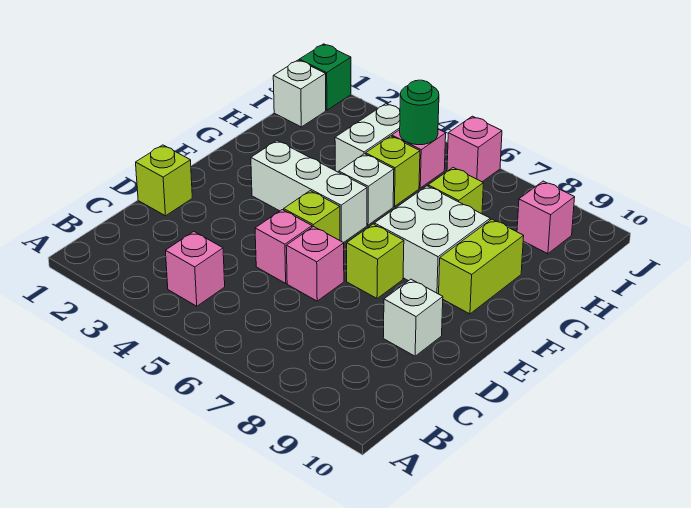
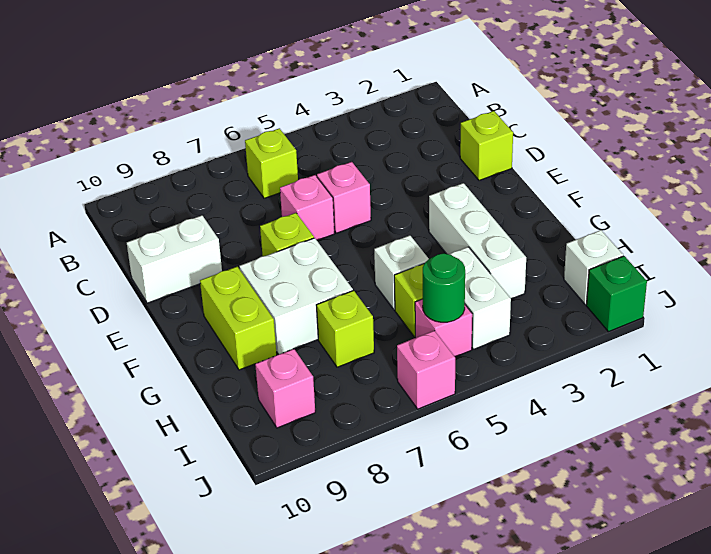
pink 1x1 brick [166,232,225,306] -> none
white 1x1 brick [383,279,443,356] -> white 1x2 brick [127,215,222,303]
lime 1x1 brick [284,191,340,240] -> lime 1x1 brick moved to [245,128,298,198]
white 1x3 brick [251,141,367,243] -> white 1x3 brick turned to [429,183,526,299]

